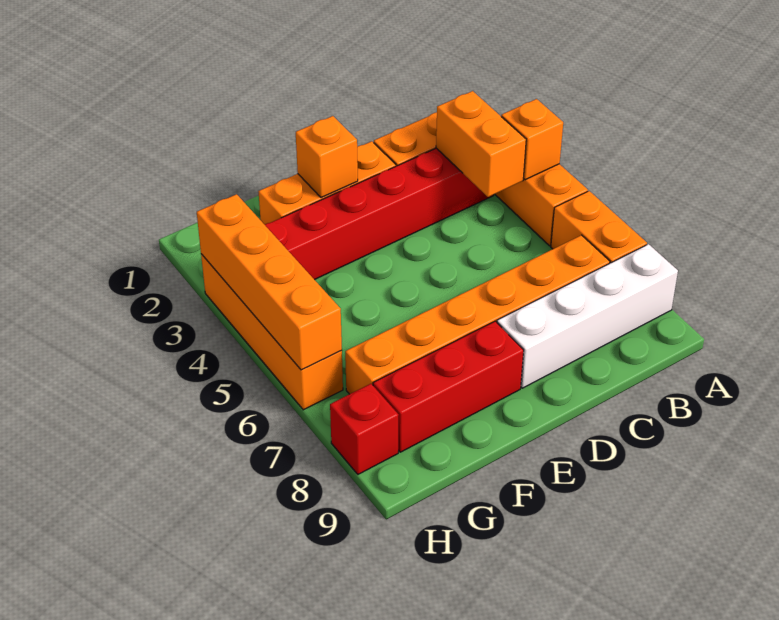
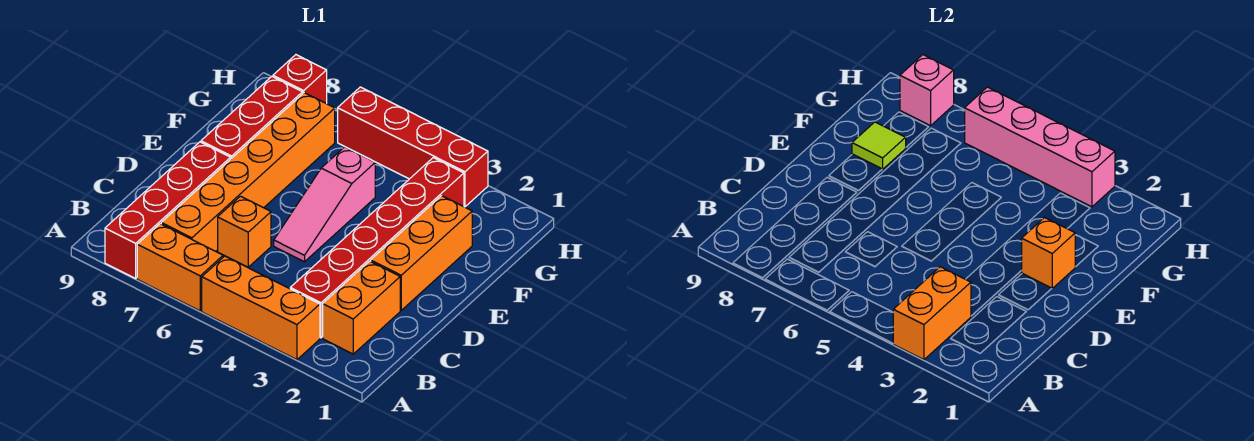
orange 1x1 brick [501,99,563,180] -> orange 1x1 brick moved to [218,196,271,267]
white 1x4 brick [497,244,678,388] -> red 1x4 brick [105,142,231,278]
orange 1x2 brick [436,91,526,197] -> orange 1x2 brick turned to [893,267,971,360]
none -> pink 1x3 slope [274,147,375,262]
none -> lime 1x1 tile [852,122,906,169]
orange 1x4 brick [201,254,343,410] -> red 1x4 brick [338,87,488,207]
orange 1x4 brick [197,194,342,370] -> pink 1x4 brick [965,87,1115,207]
none -> pink 1x1 brick [900,55,954,126]

